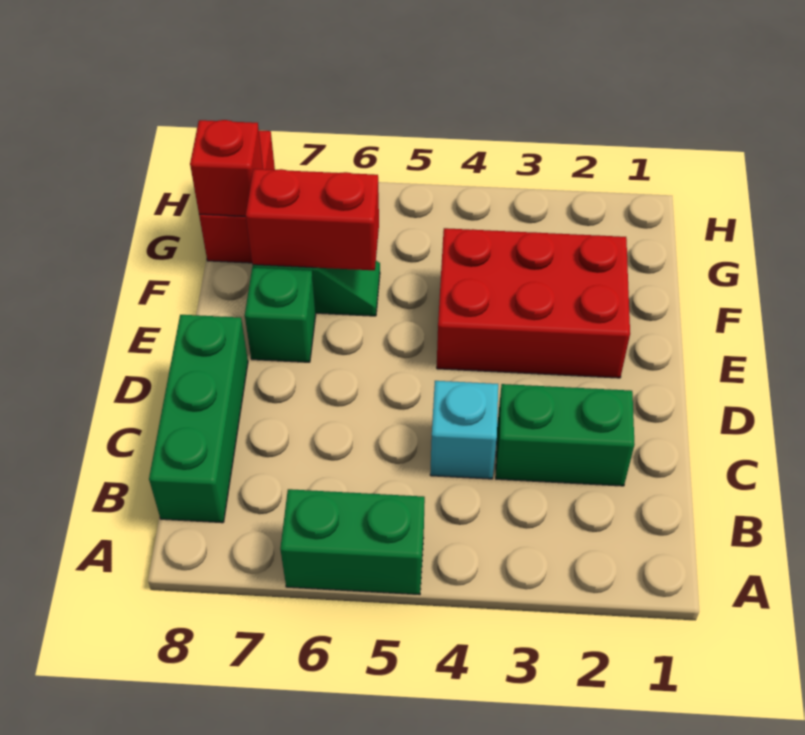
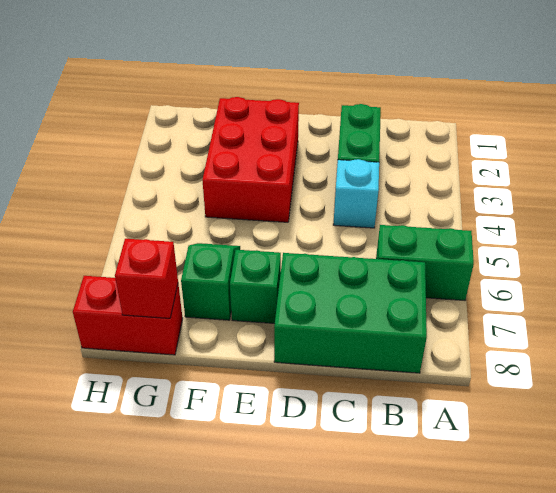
green 1x2 brick [280,489,425,595] -> green 1x2 brick turned to [376,225,474,300]
green 1x3 brick [149,315,248,523] -> green 2x3 brick [274,253,427,373]
red 1x2 brick [246,169,379,270] -> none

